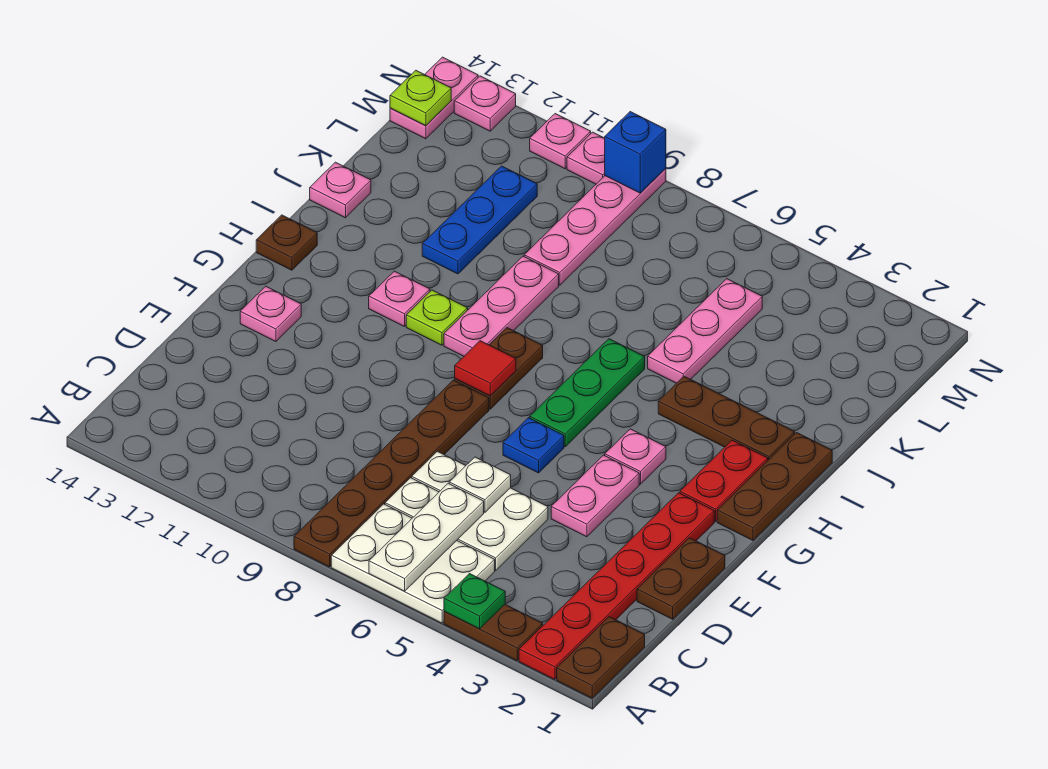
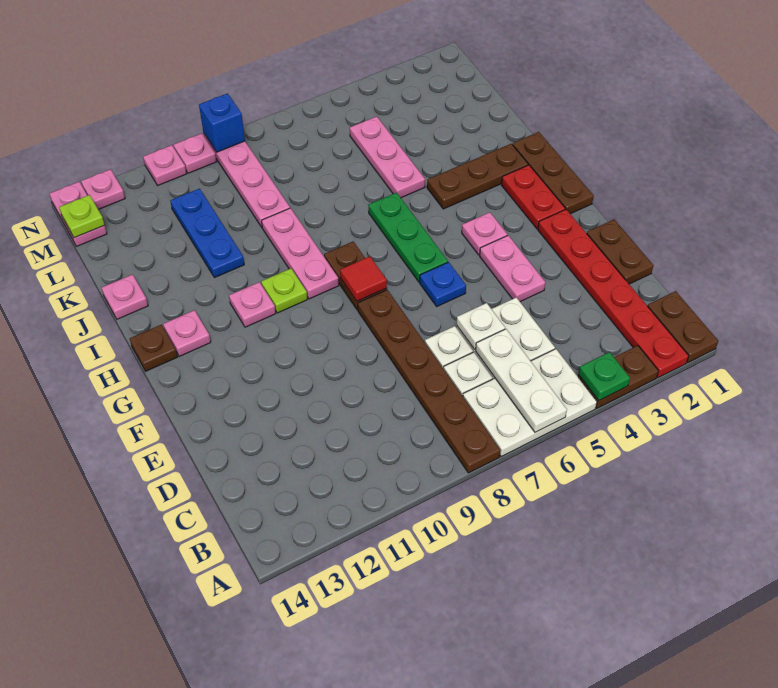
pink 1x1 plate [240,286,301,342] -> pink 1x1 plate moved to [163,310,211,357]

